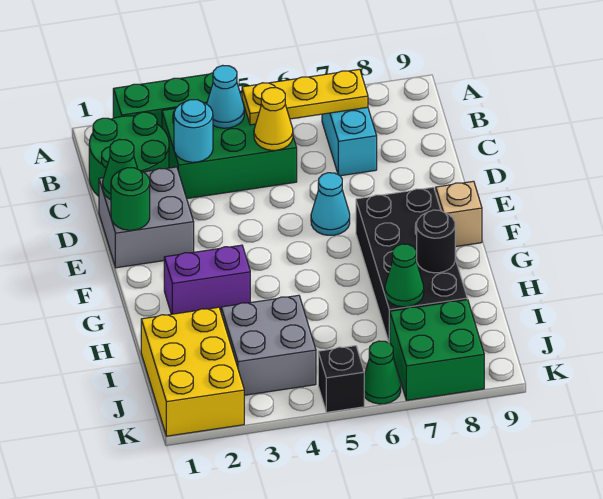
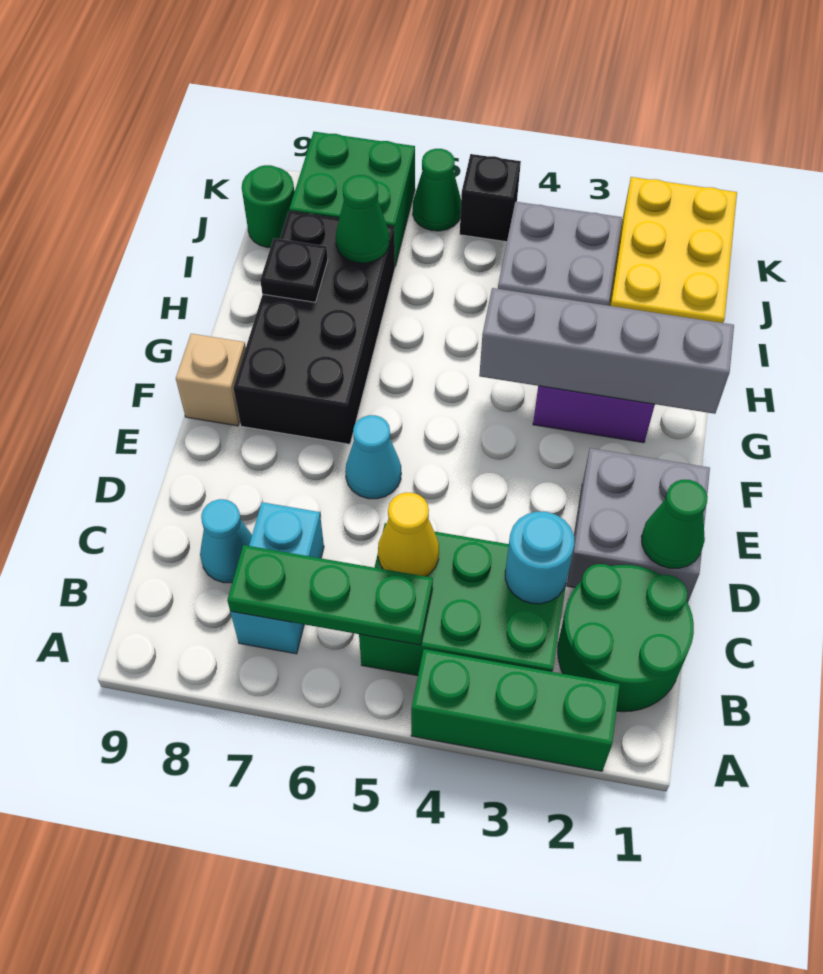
cyan 1x1 cone [207,65,244,128] -> cyan 1x1 cone moved to [200,499,252,583]
yellow 1x3 plate [242,69,368,125] -> green 1x3 plate [227,545,433,645]
green 1x1 round brick [111,168,150,230] -> green 1x1 round brick moved to [242,165,294,248]
none -> grey 1x4 brick [479,288,734,414]
black 1x1 round brick [417,210,455,273] -> black 1x1 plate [260,238,328,302]

